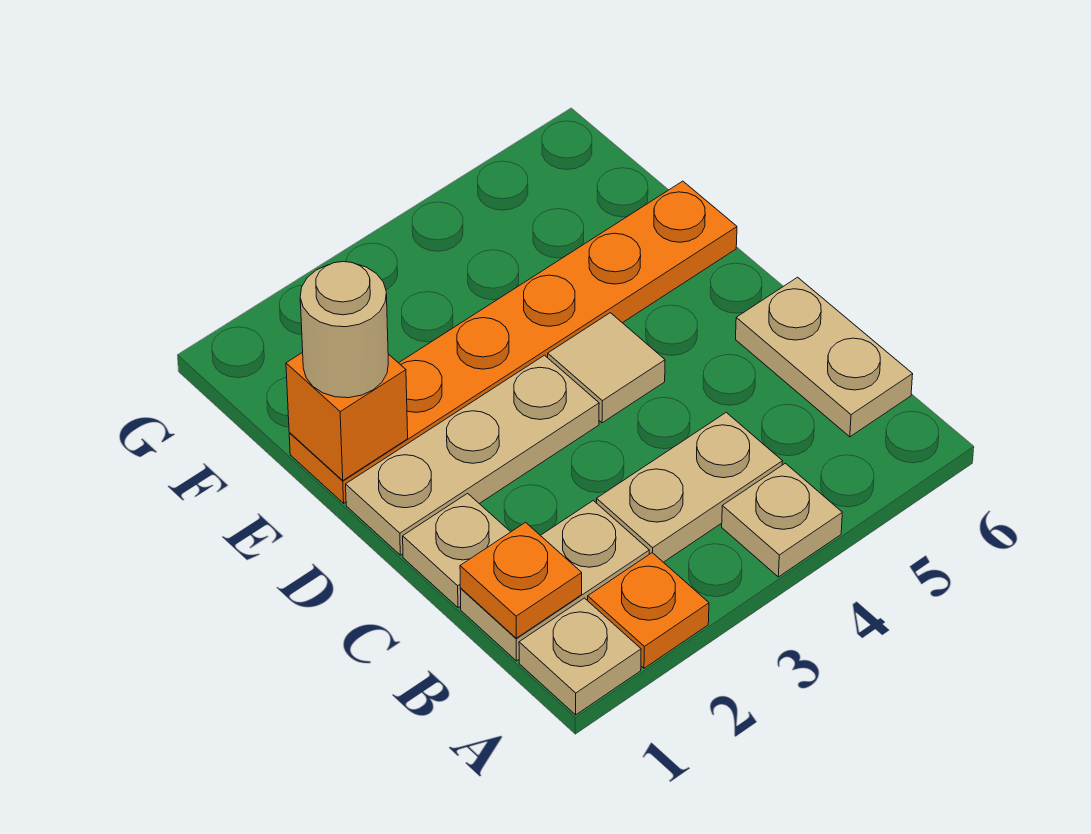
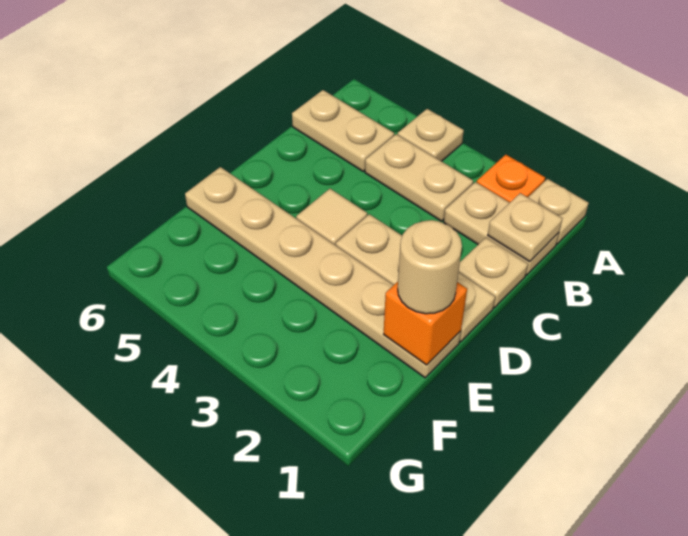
orange 1x1 plate [460,523,582,638] -> tan 1x1 plate [488,193,563,261]
tan 1x2 plate [736,277,913,437] -> tan 1x2 plate turned to [292,90,394,171]
orange 1x6 plate [289,181,737,503] -> tan 1x6 plate [185,167,461,378]

